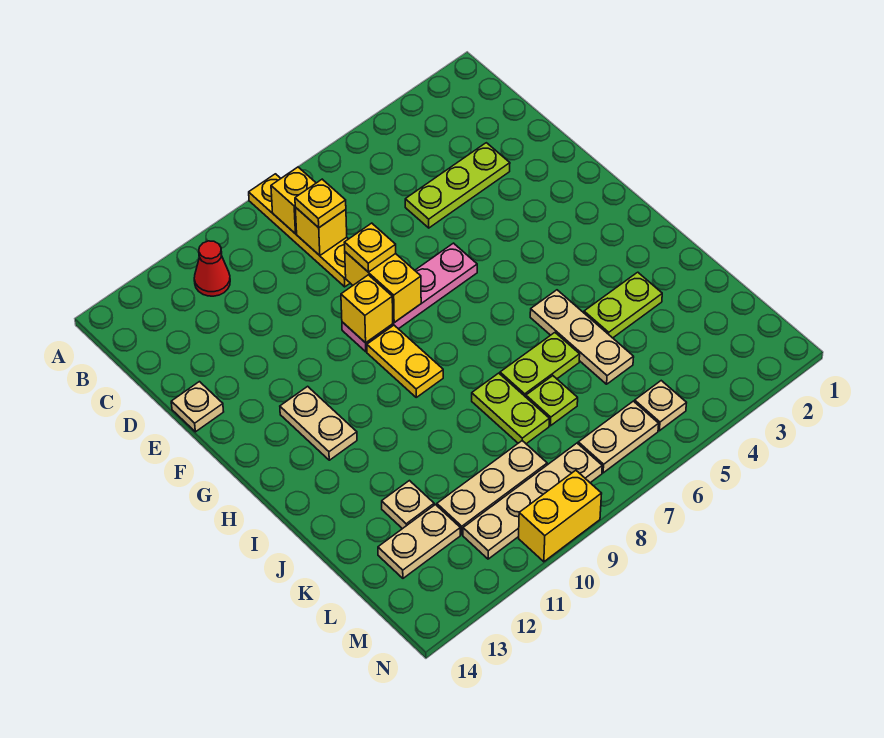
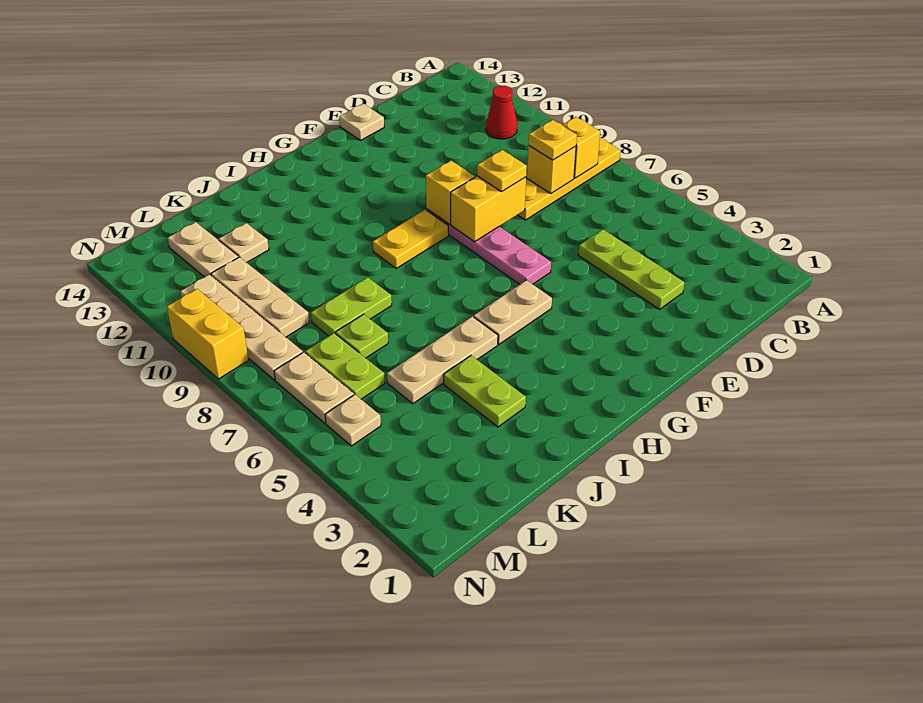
tan 1x2 plate [280,386,357,460] -> tan 1x2 plate moved to [474,280,552,344]
lime 1x2 plate [500,333,580,397] -> lime 1x2 plate moved to [305,333,385,399]

